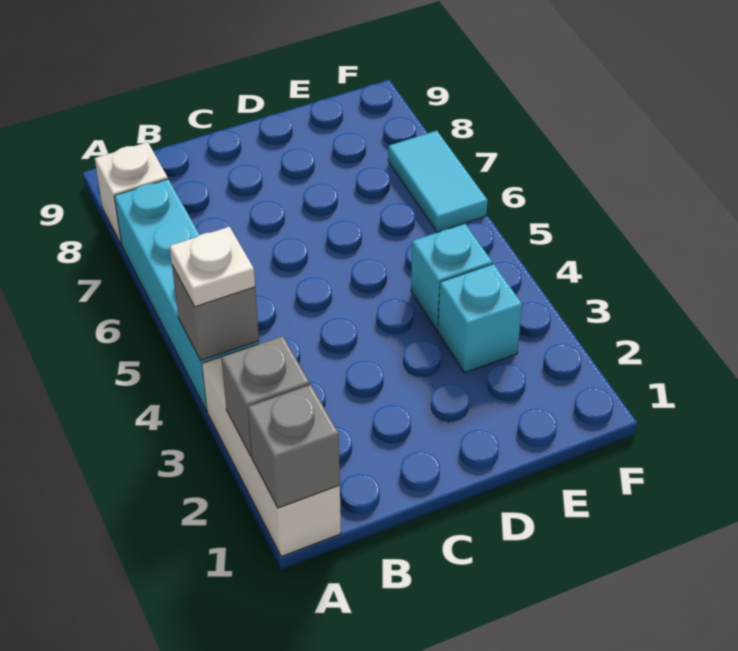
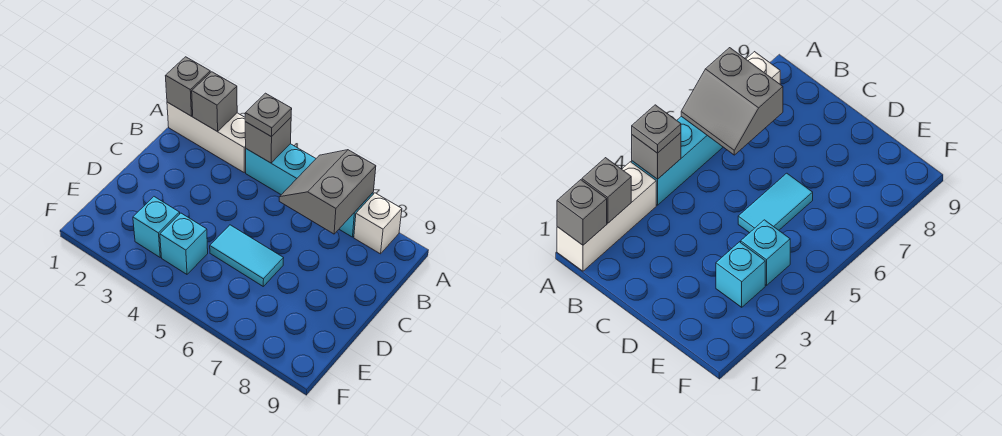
white 1x1 plate [170,227,255,307] -> grey 1x1 plate [245,93,292,137]
none -> grey 2x2 slope [279,150,376,234]
cyan 1x2 tile [388,131,488,232] -> cyan 1x2 tile moved to [210,225,284,286]

